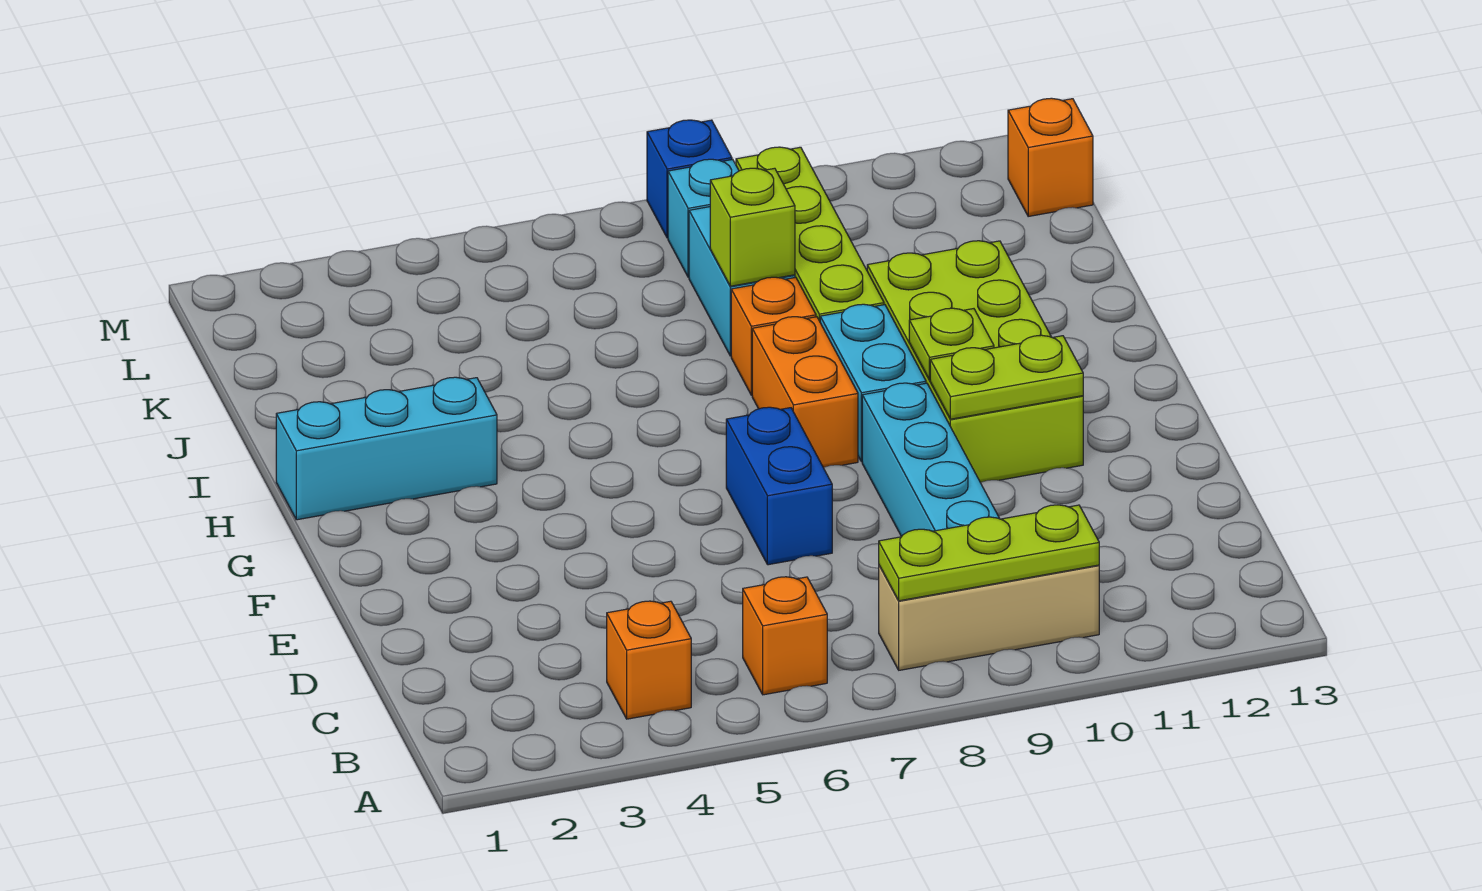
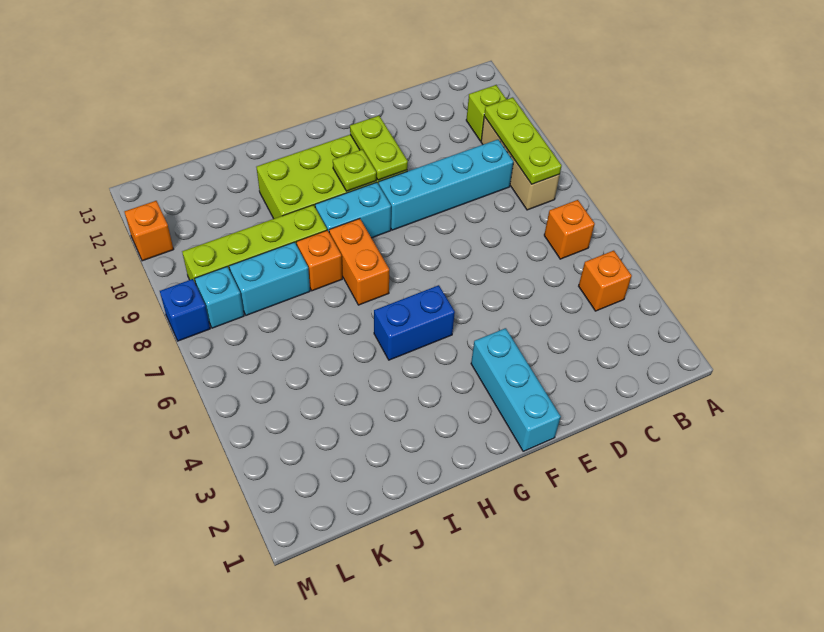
blue 1x2 brick [726,407,832,565] -> blue 1x2 brick moved to [374,285,455,360]
orange 1x2 brick [752,317,858,468] -> orange 1x2 brick turned to [329,219,389,305]
cyan 1x3 brick [276,377,497,520] -> cyan 1x3 brick moved to [471,328,561,451]
lime 1x1 brick [710,168,795,286] -> lime 1x1 brick moved to [466,85,506,141]
orange 1x1 brick [1008,98,1093,216] -> orange 1x1 brick moved to [125,201,174,261]

